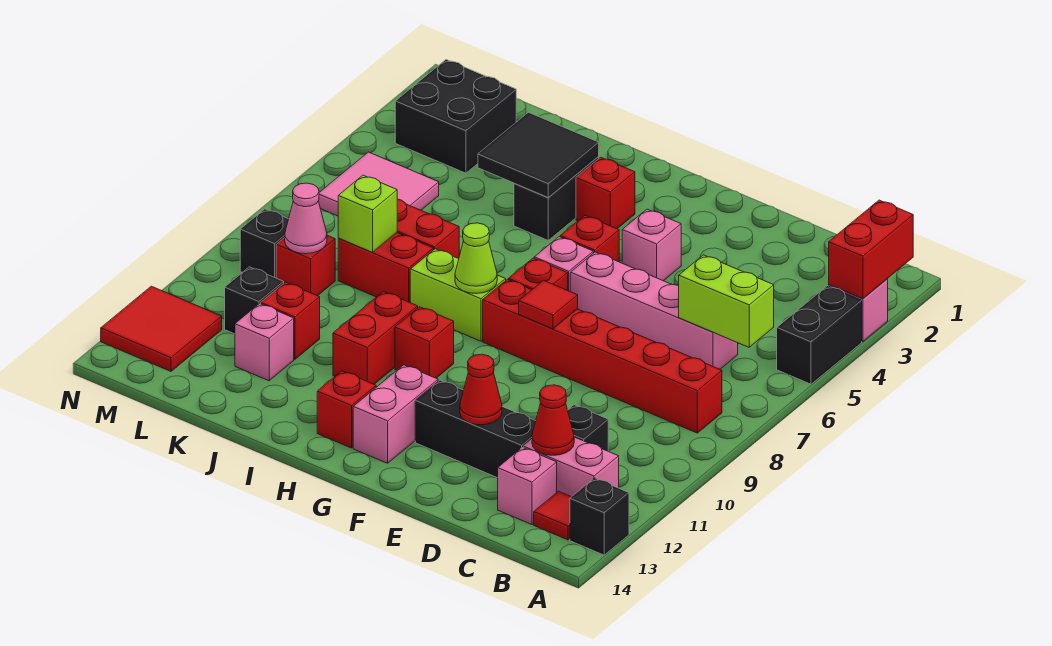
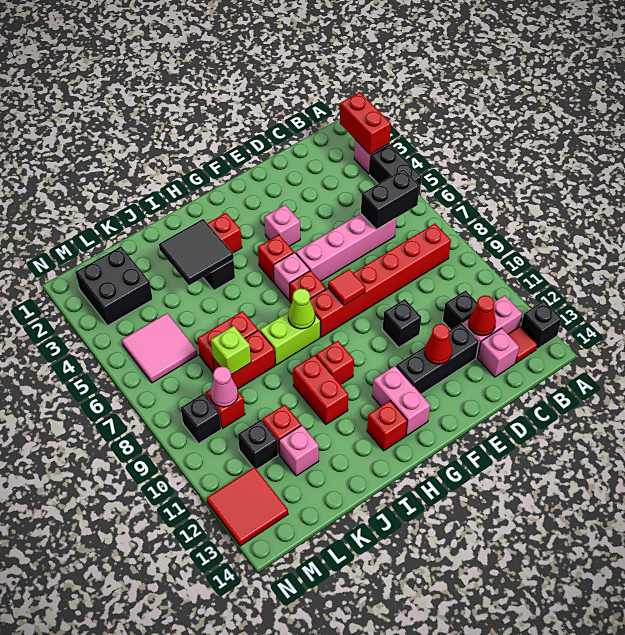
lime 1x2 brick [679,255,774,347] -> black 1x2 brick [361,169,419,230]
none -> black 1x1 brick [383,299,421,347]

